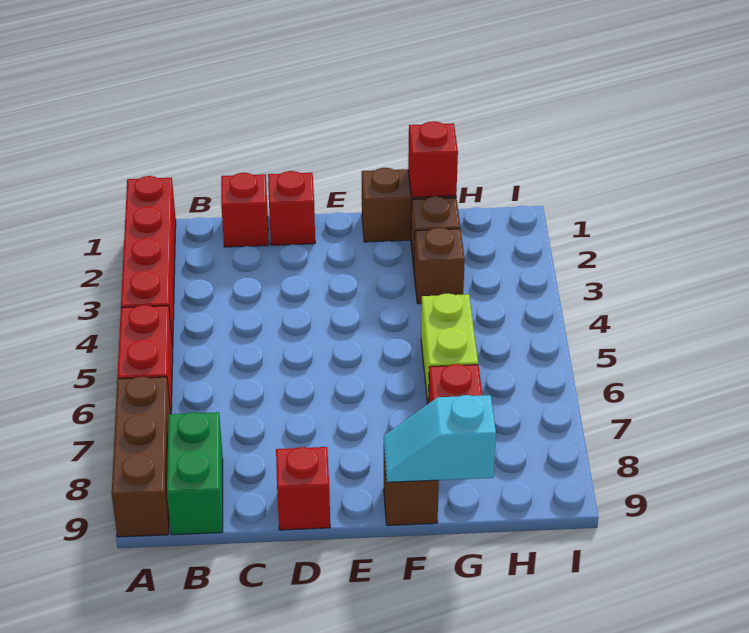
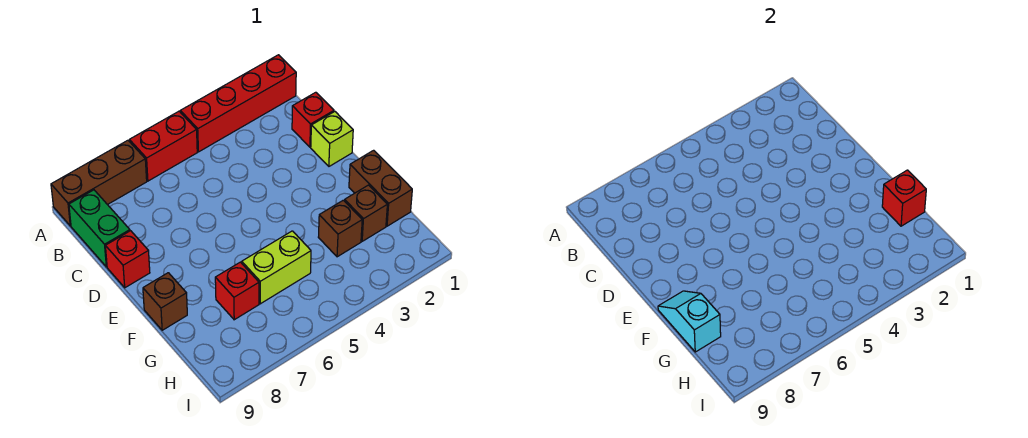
green 1x2 brick [167,412,223,535] -> green 1x2 brick turned to [69,190,130,267]
red 1x1 brick [268,171,315,245] -> lime 1x1 brick [311,112,353,166]

